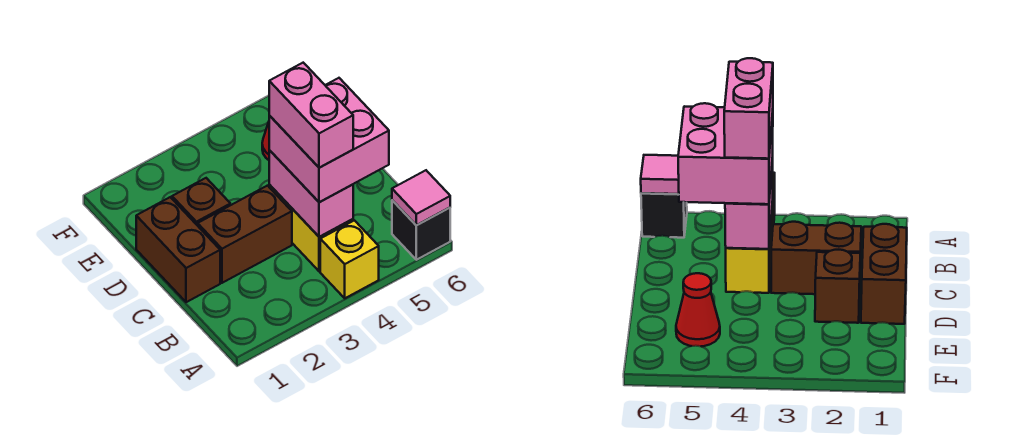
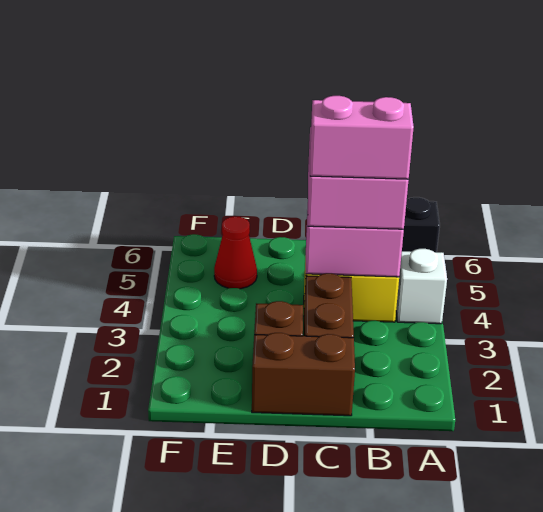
yellow 1x1 brick [320,220,379,298] -> white 1x1 brick [396,249,447,324]
pink 1x1 tile [392,170,450,225] -> none

